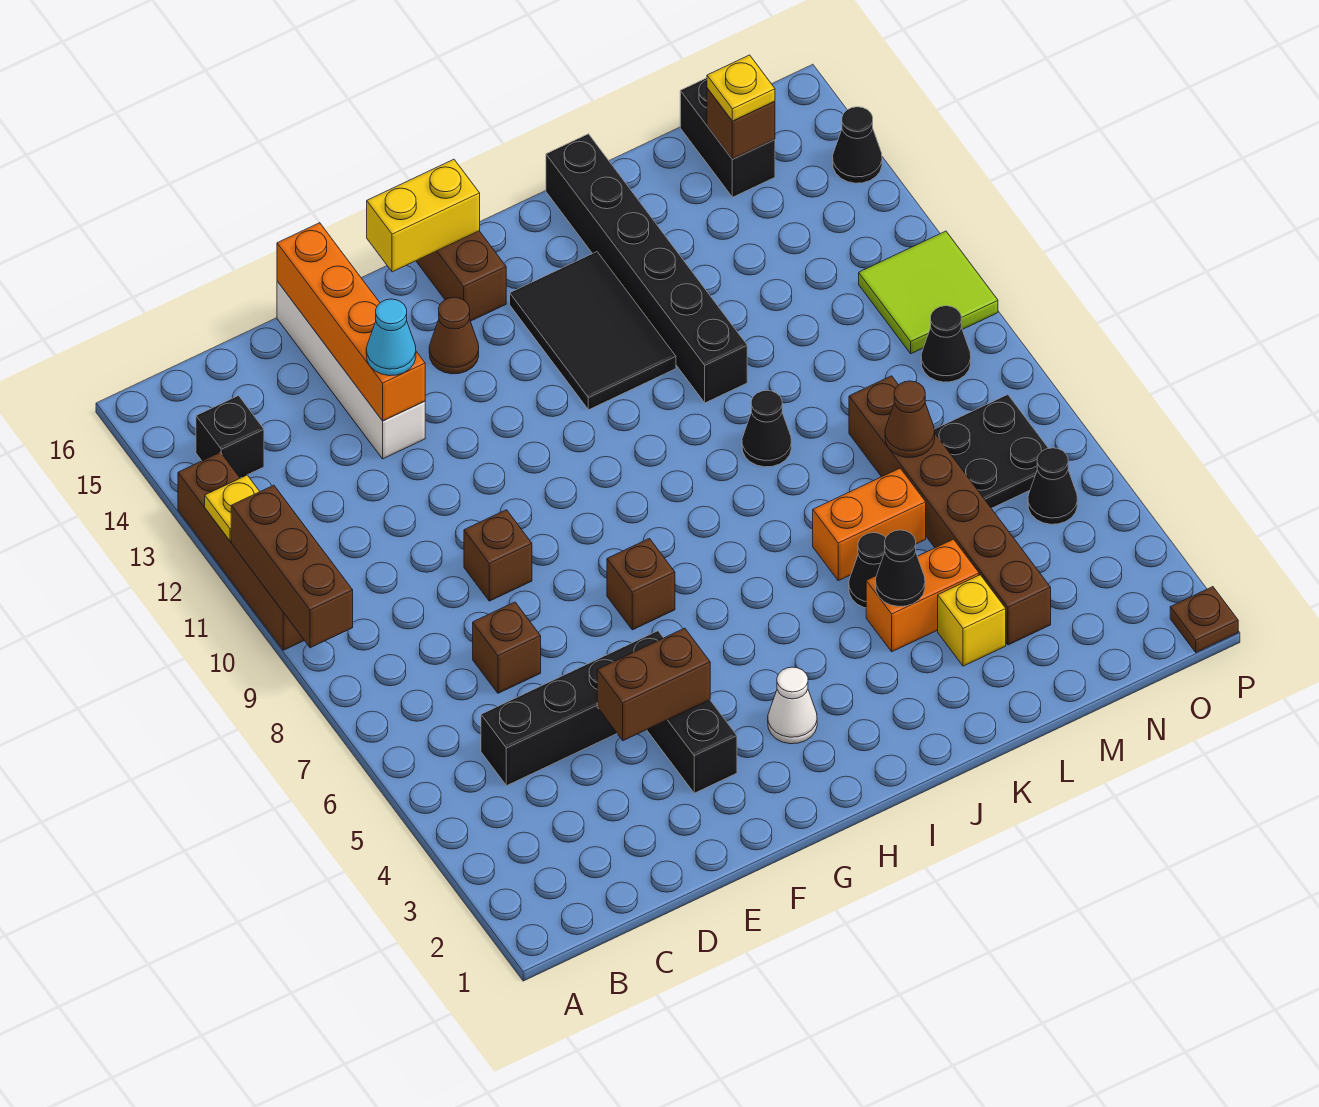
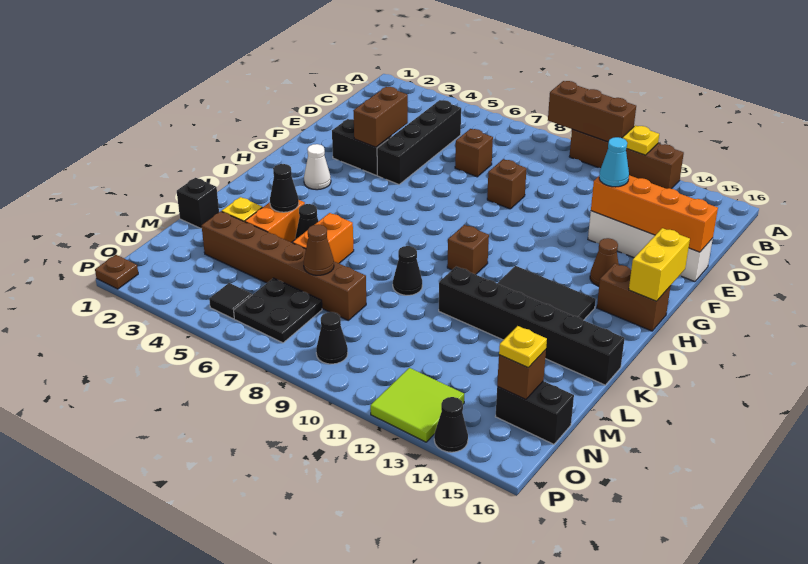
black 1x1 brick [196,396,264,478] -> black 1x1 brick moved to [177,178,219,228]
brown 1x1 brick [607,539,675,630] -> brown 1x1 brick moved to [447,225,489,275]
black 1x1 cone [1028,448,1077,524] -> black 1x1 tile [209,283,252,319]
lime 2x2 tile [859,231,998,354] -> lime 2x2 tile moved to [370,368,464,442]

